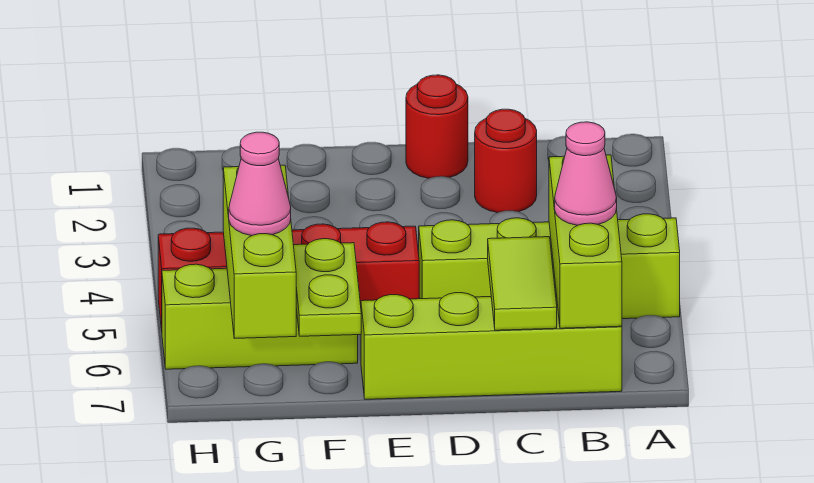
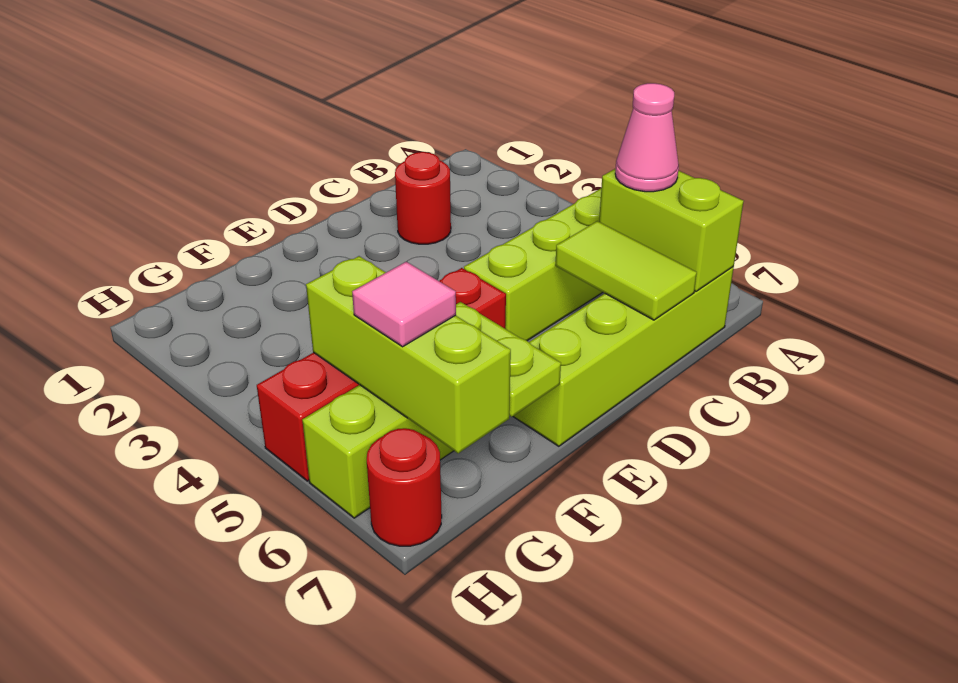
lime 1x3 brick [549,155,622,328] -> lime 1x2 brick [599,169,744,291]
red 1x1 round brick [406,75,468,178] -> red 1x1 round brick moved to [367,428,442,546]
pink 1x1 cone [229,132,291,236] -> pink 1x1 tile [352,262,456,347]

